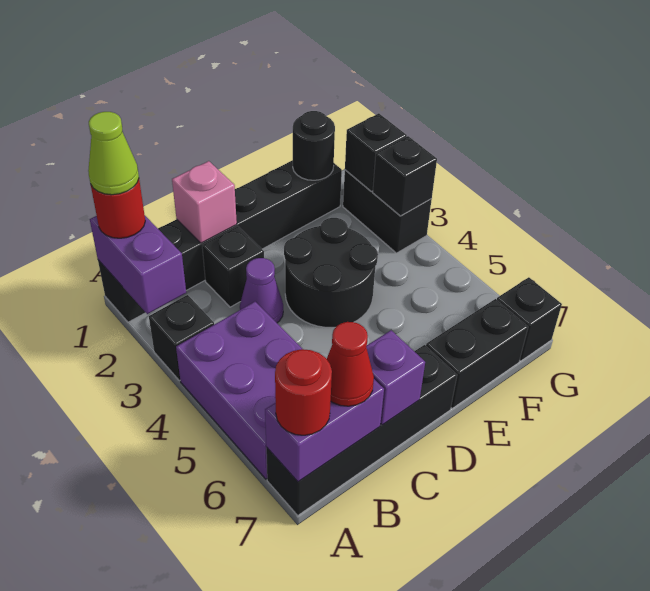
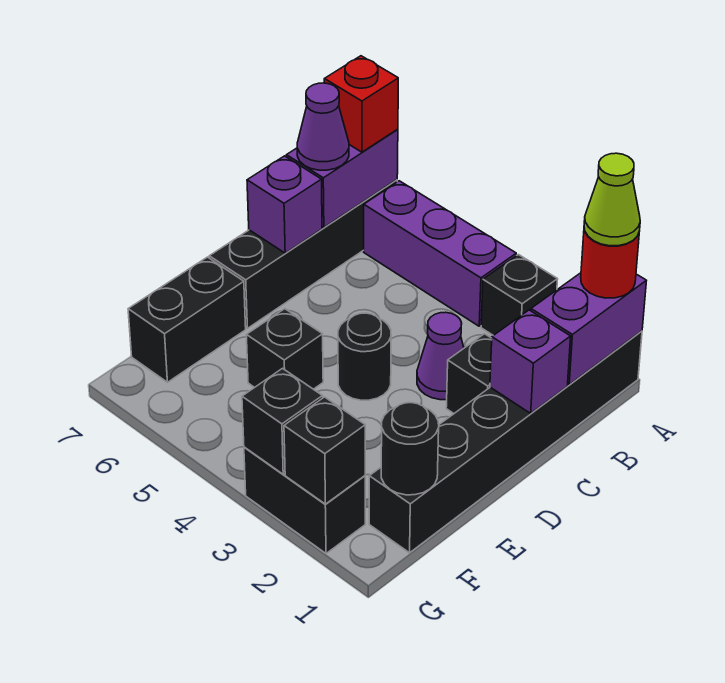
purple 1x2 brick [90,216,186,314] -> purple 1x2 brick turned to [531,273,646,385]
purple 2x3 brick [176,302,302,479] -> purple 1x3 brick [364,181,516,326]
red 1x1 round brick [275,349,332,435] -> red 1x1 brick [324,56,398,152]
red 1x1 cone [327,322,374,406] -> purple 1x1 cone [297,83,349,170]
pink 1x1 brick [172,161,237,243] -> purple 1x1 brick [490,310,571,413]
black 2x2 round brick [284,218,378,327] -> black 1x1 round brick [338,313,391,400]
black 1x1 brick [497,277,562,361] -> black 1x1 brick moved to [246,309,323,389]

